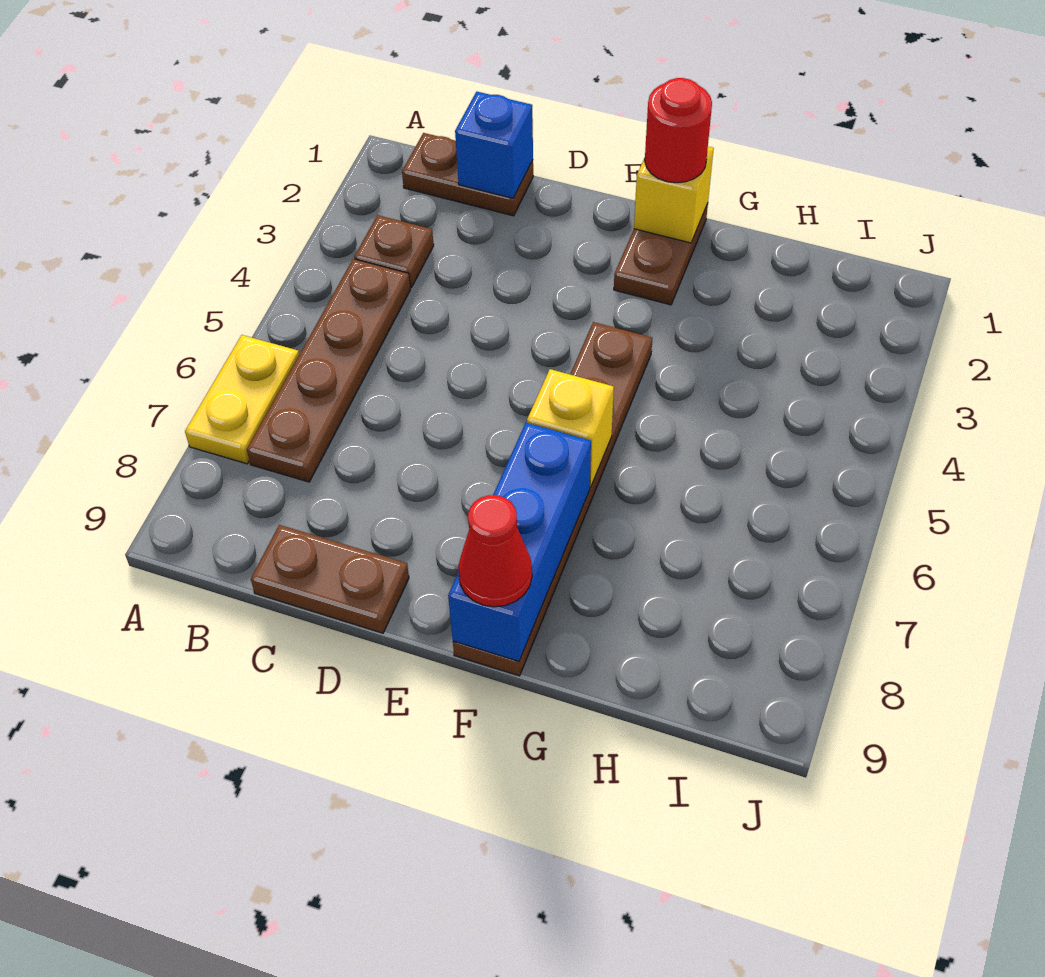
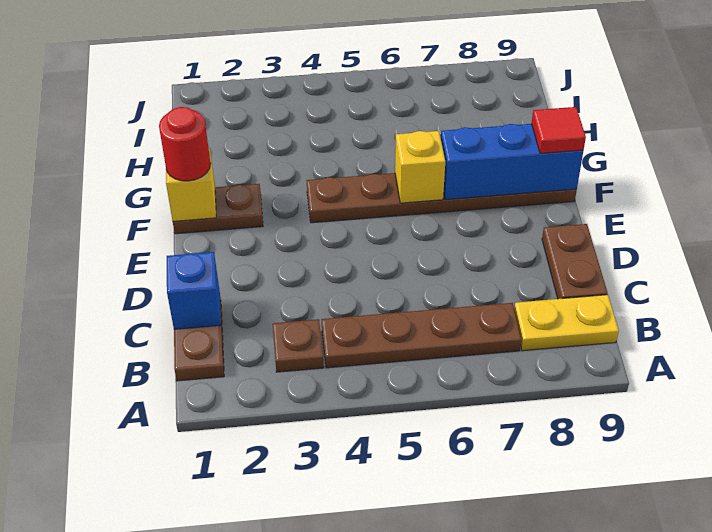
yellow 1x2 plate [185,335,299,464] -> yellow 1x2 plate moved to [514,295,619,351]
red 1x1 cone [458,495,532,607] -> red 1x1 tile [532,107,586,153]

